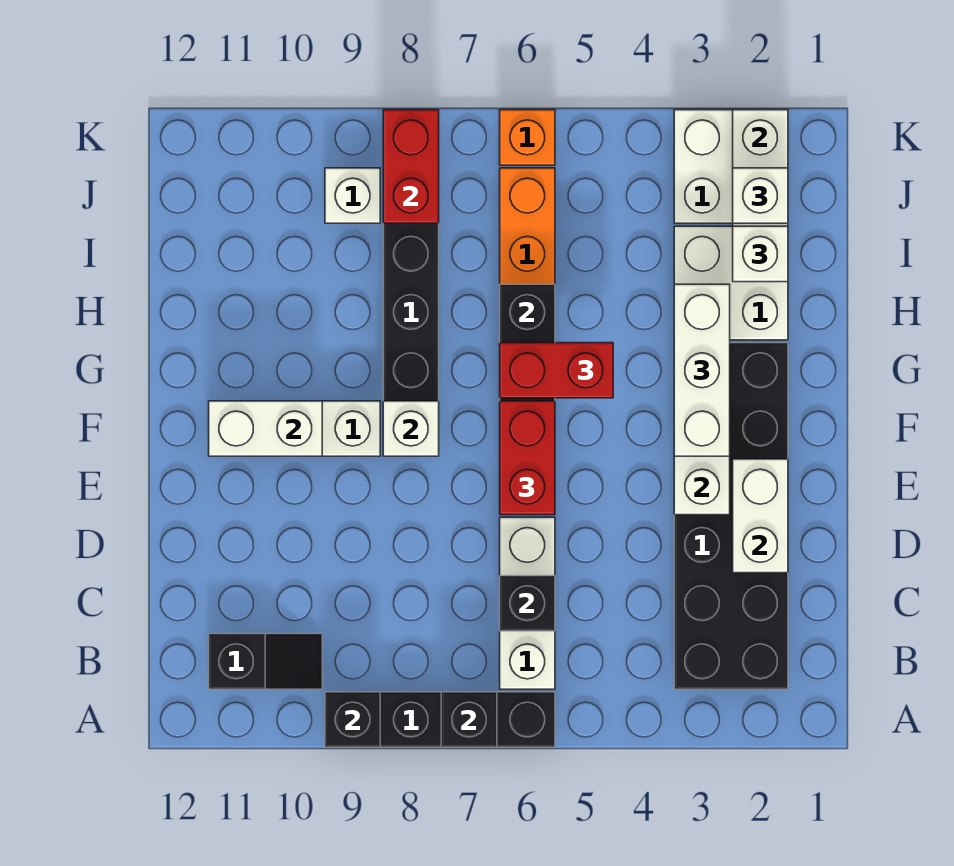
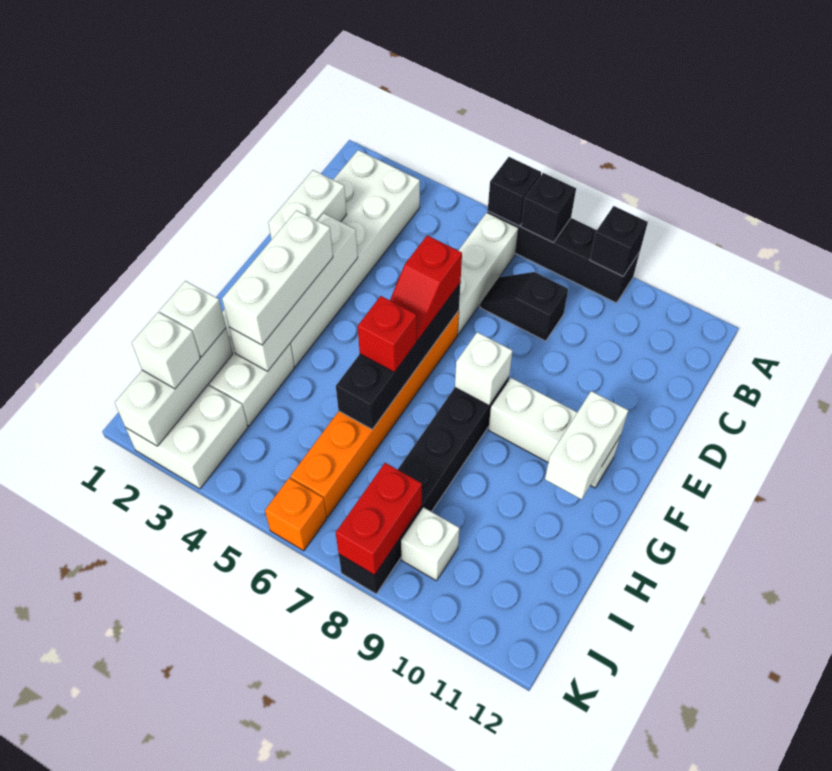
black 2x6 brick [674,343,788,689] -> white 2x6 brick [290,150,420,366]
black 1x2 slope [209,634,322,689] -> black 1x2 slope moved to [480,272,568,341]
black 1x1 brick [500,576,555,631] -> black 1x1 brick moved to [488,157,541,226]
red 1x2 brick [500,401,555,515] -> red 1x2 slope [390,235,462,341]
white 1x2 brick [209,401,322,456] -> white 1x2 brick turned to [545,391,628,499]
red 1x2 brick [500,343,613,398] -> red 1x1 brick [358,296,416,372]

